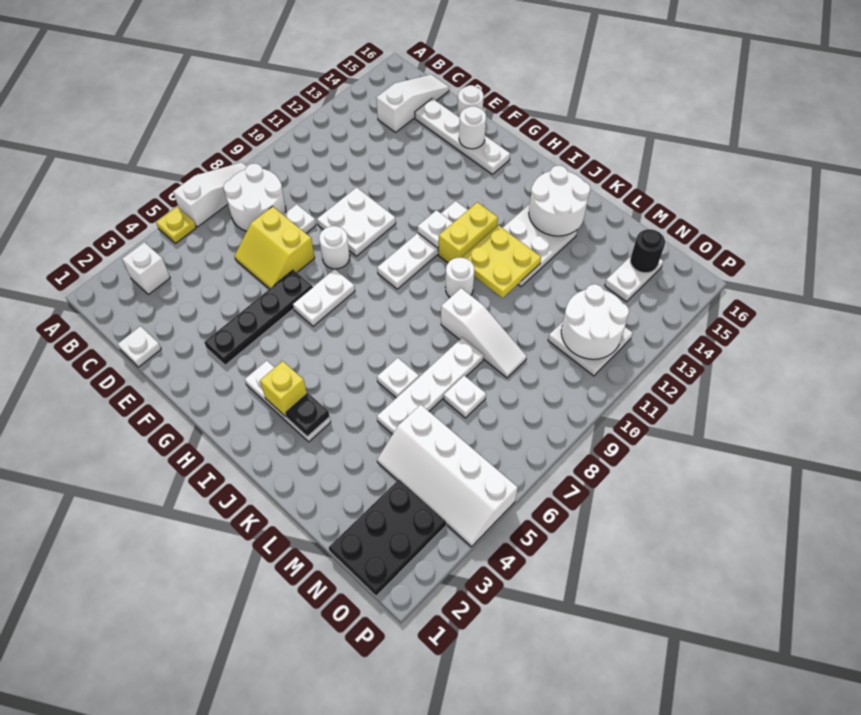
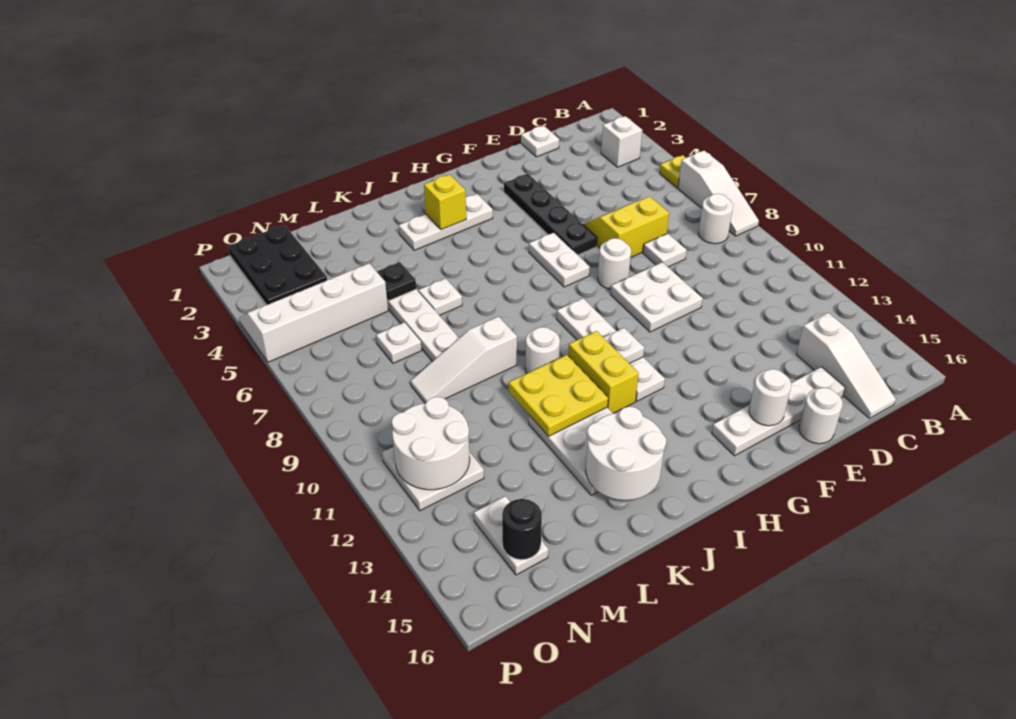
white 2x2 round brick [223,163,286,231] -> white 1x1 round brick [698,194,733,244]
black 1x1 plate [285,393,330,437] -> black 1x1 plate moved to [377,262,416,301]

